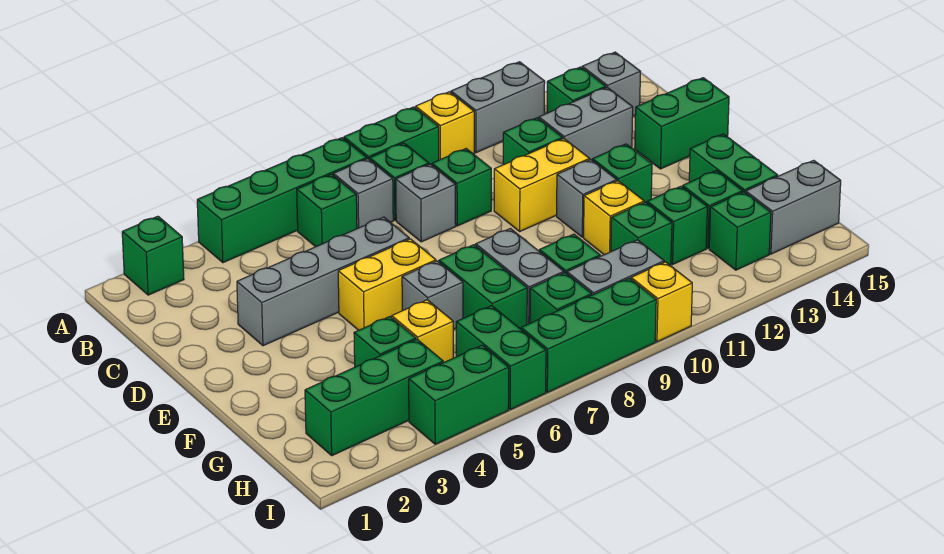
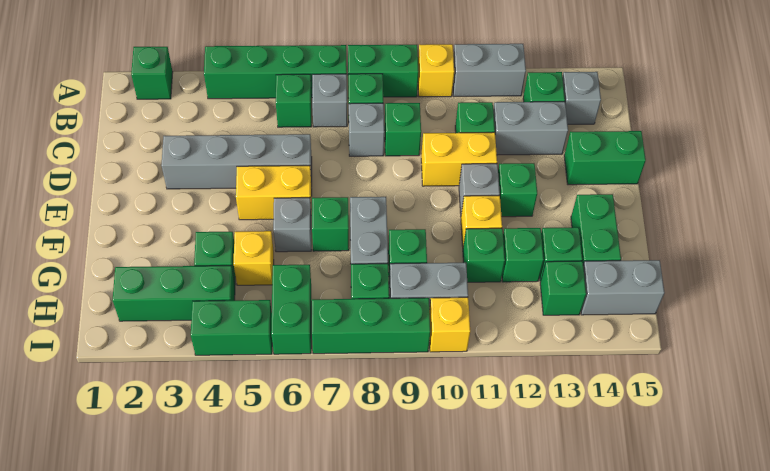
green 1x2 brick [439,245,527,329] -> green 1x1 brick [312,197,349,251]

